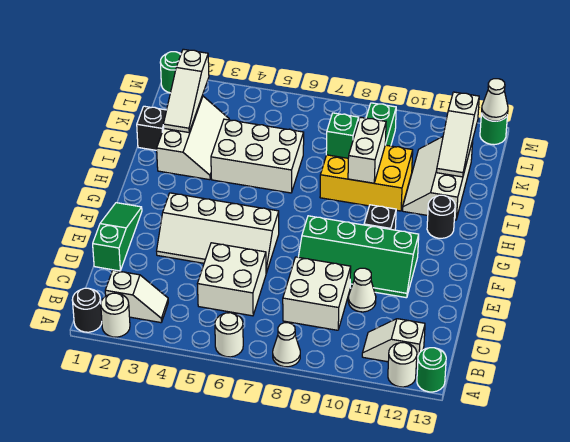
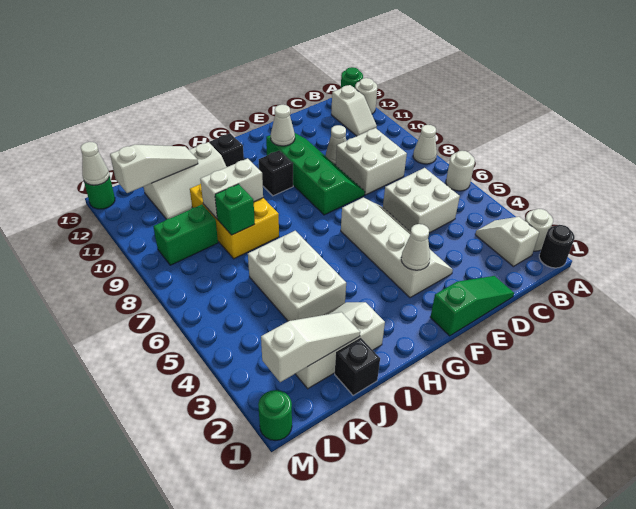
green 1x3 slope [93,203,142,271] -> green 1x3 slope turned to [430,276,514,336]
none -> white 1x1 cone [401,224,430,270]
none -> white 1x1 cone [271,105,295,146]
black 1x1 round brick [427,195,455,238] -> black 1x1 brick [210,133,244,167]

